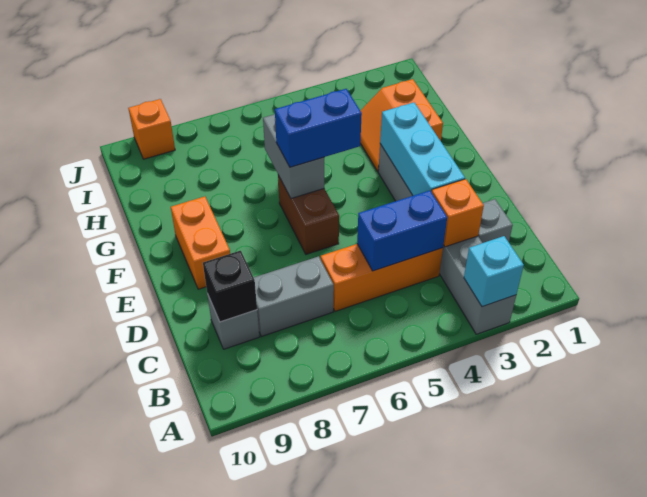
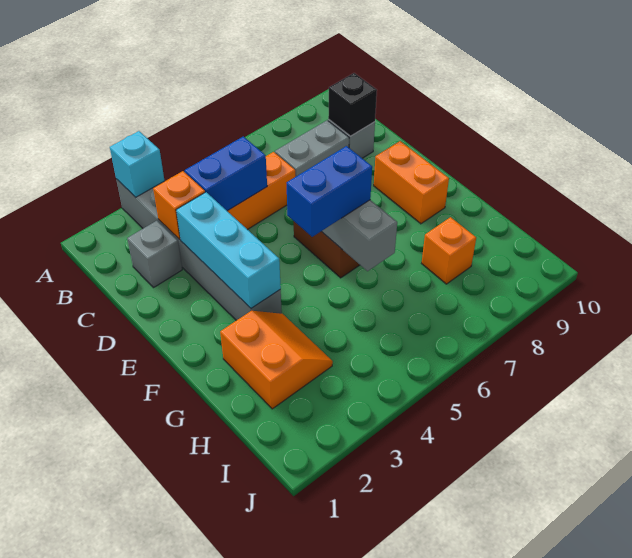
orange 1x1 brick [128,99,175,159] -> orange 1x1 brick moved to [422,217,476,284]

